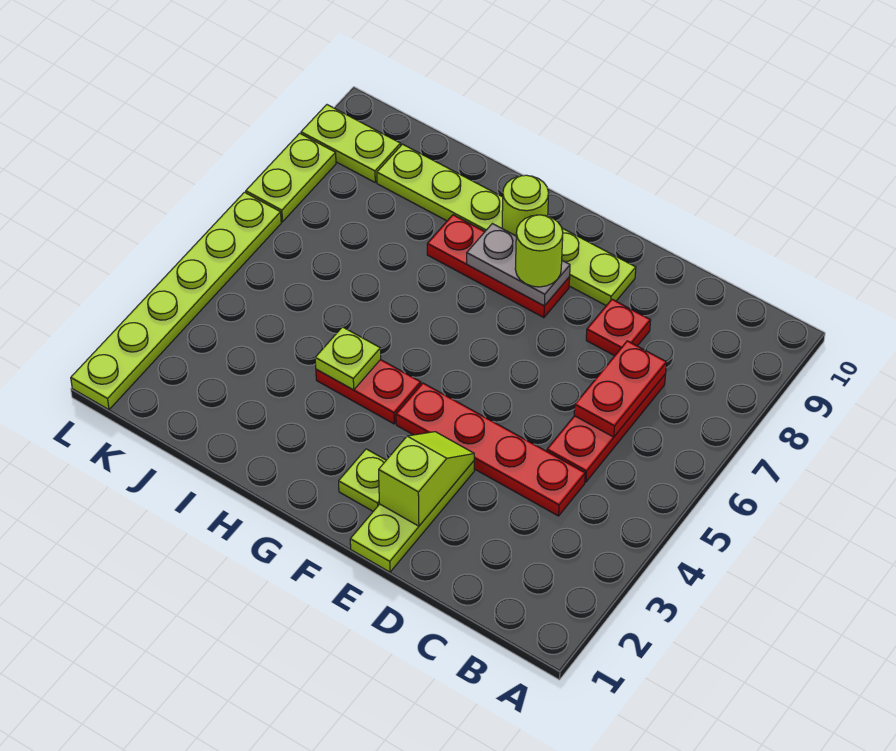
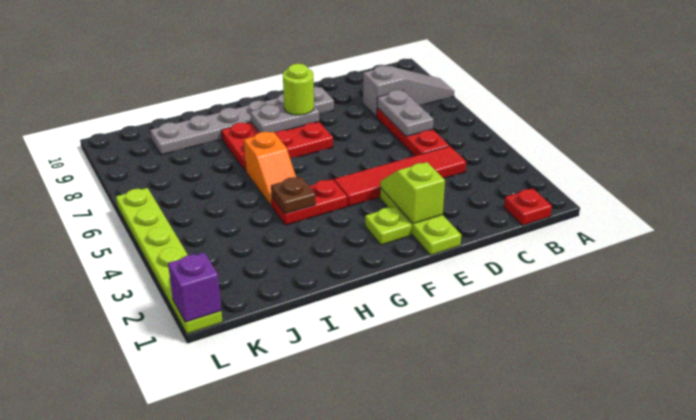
none -> grey 1x3 slope [363,65,454,117]
red 1x4 plate [396,383,585,516] -> red 1x4 tile [334,146,466,206]
red 1x2 plate [574,341,667,437] -> grey 1x2 plate [377,90,434,136]
red 1x1 plate [586,299,651,356] -> red 1x1 plate moved to [504,188,552,225]
lime 1x6 plate [377,144,636,306] -> grey 1x6 plate [150,87,334,155]
red 1x3 plate [427,215,570,318] -> red 2x3 plate [221,122,333,171]
lime 1x1 round brick [502,175,549,236] -> none
lime 1x1 plate [315,327,381,390] -> brown 1x1 plate [271,177,316,214]
none -> orange 1x2 slope [244,132,296,206]
lime 1x2 plate [301,105,401,182] -> none
none -> purple 1x1 brick [168,253,221,322]
lime 1x2 plate [246,133,336,222] -> none

